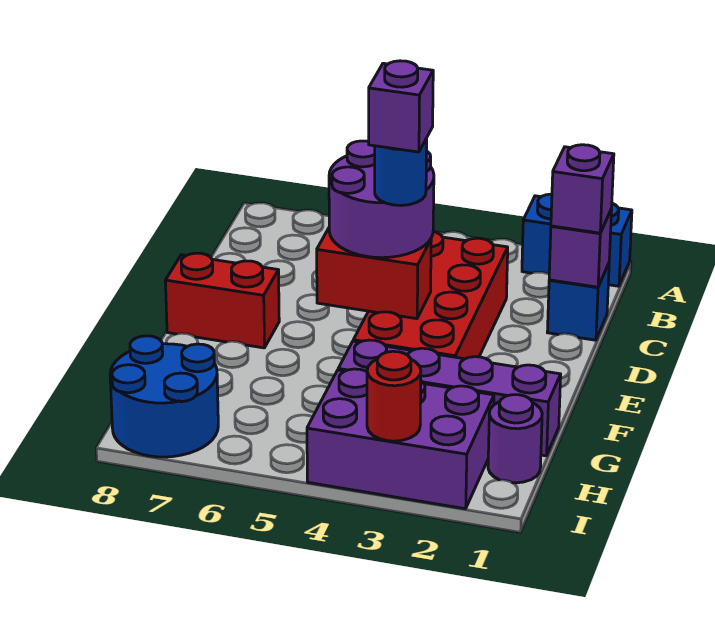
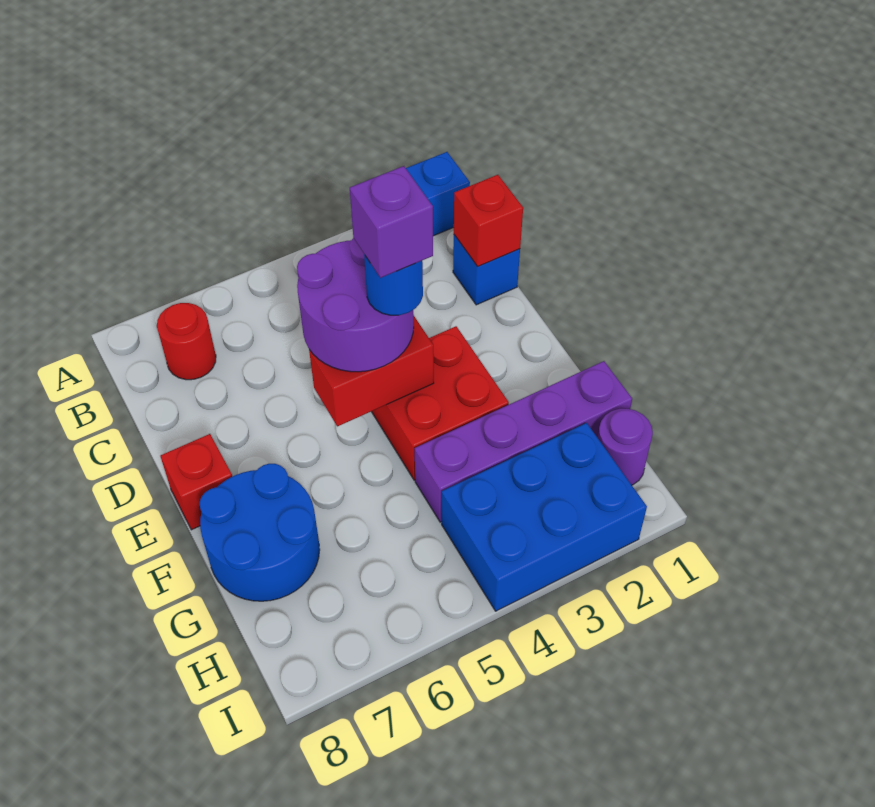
purple 1x1 brick [549,209,612,287] -> red 1x1 brick [454,175,523,267]
purple 1x1 brick [551,145,614,233] -> none
red 2x4 brick [353,232,508,359] -> red 2x2 brick [371,326,509,480]
red 1x2 brick [165,253,279,348] -> red 1x1 brick [161,434,232,530]
purple 2x3 brick [307,369,494,509] -> blue 2x3 brick [442,423,647,611]
blue 2x2 round brick [110,336,218,457] -> blue 2x2 round brick moved to [200,464,320,601]
red 1x1 round brick [367,351,421,441] -> red 1x1 round brick moved to [157,303,216,380]

